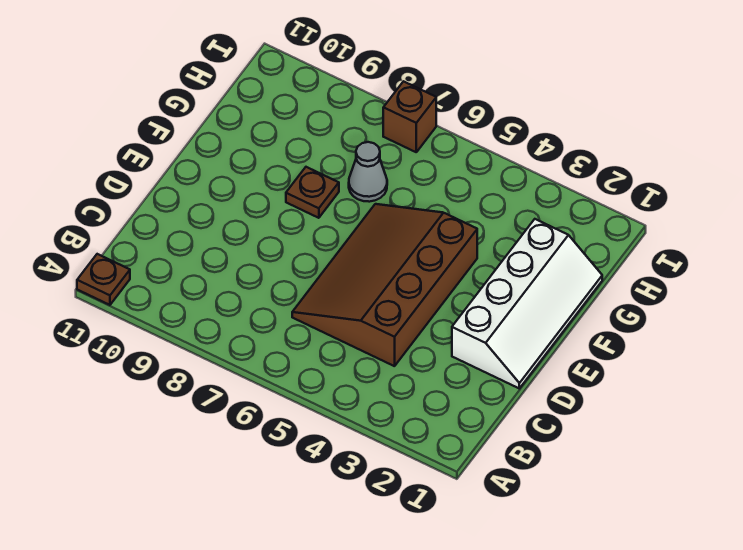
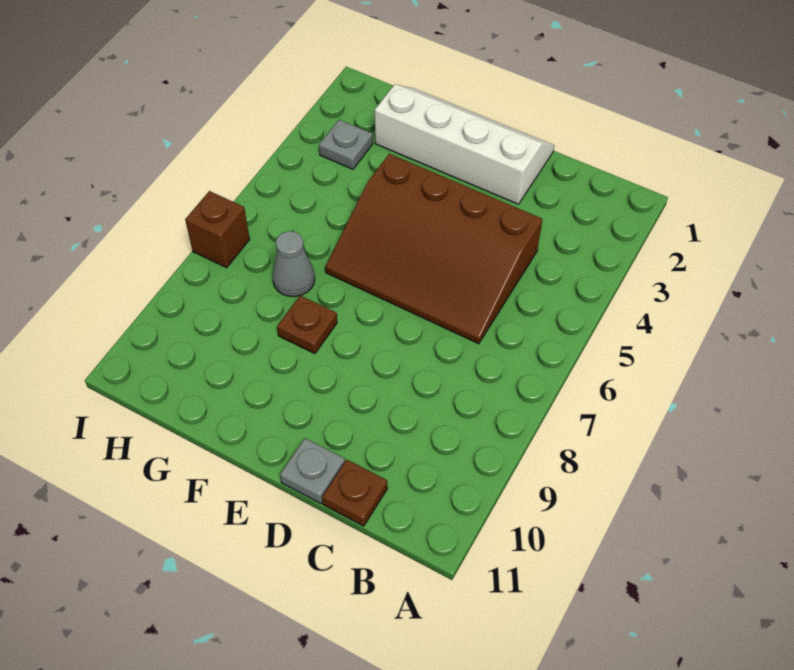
brown 1x1 plate [77,254,130,305] -> brown 1x1 plate moved to [322,460,388,526]
none -> grey 1x1 plate [280,438,345,504]
none -> grey 1x1 plate [319,120,373,169]

